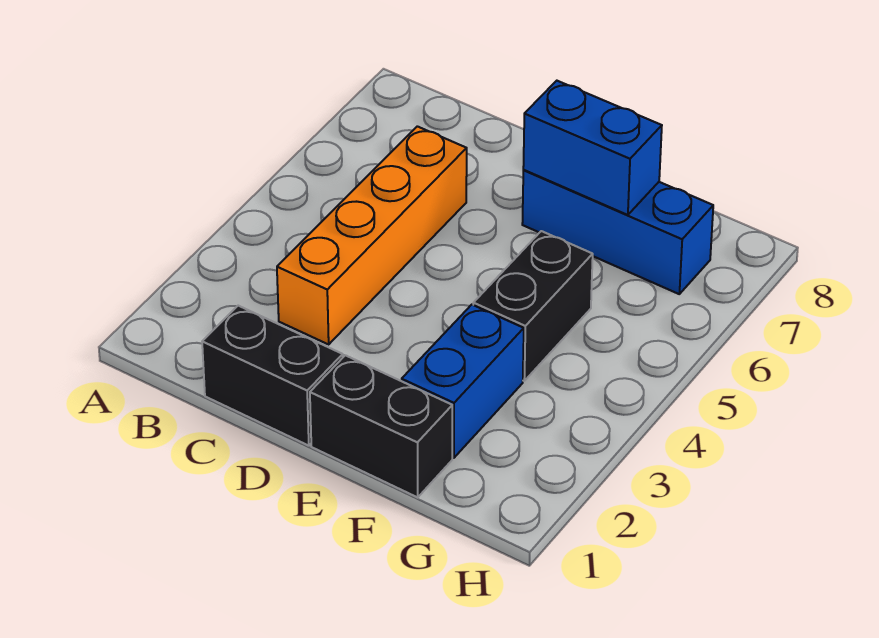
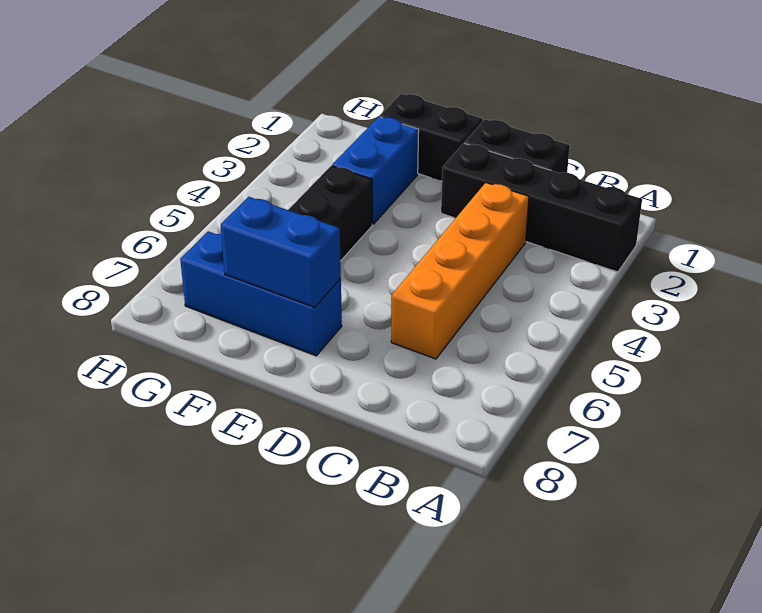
none -> black 1x4 brick [441,143,642,272]

